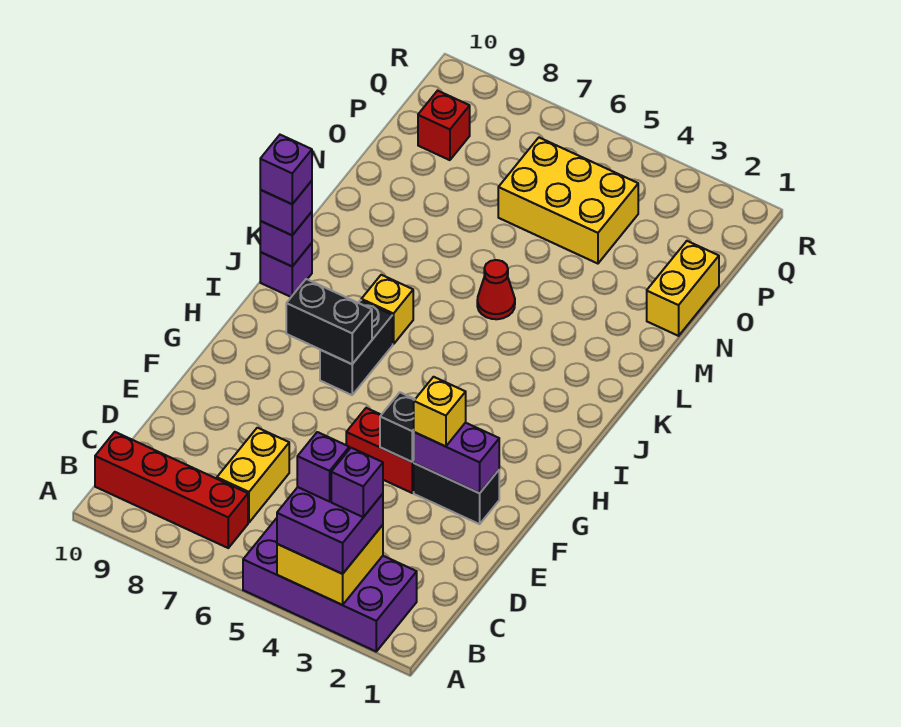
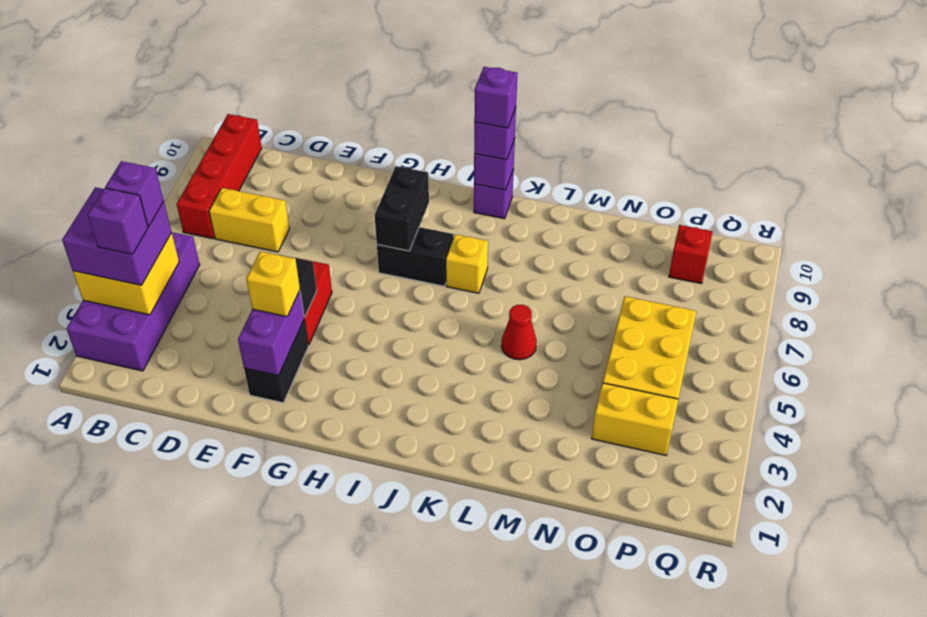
yellow 1x2 brick [647,241,719,336] -> yellow 1x2 brick moved to [592,383,678,455]

